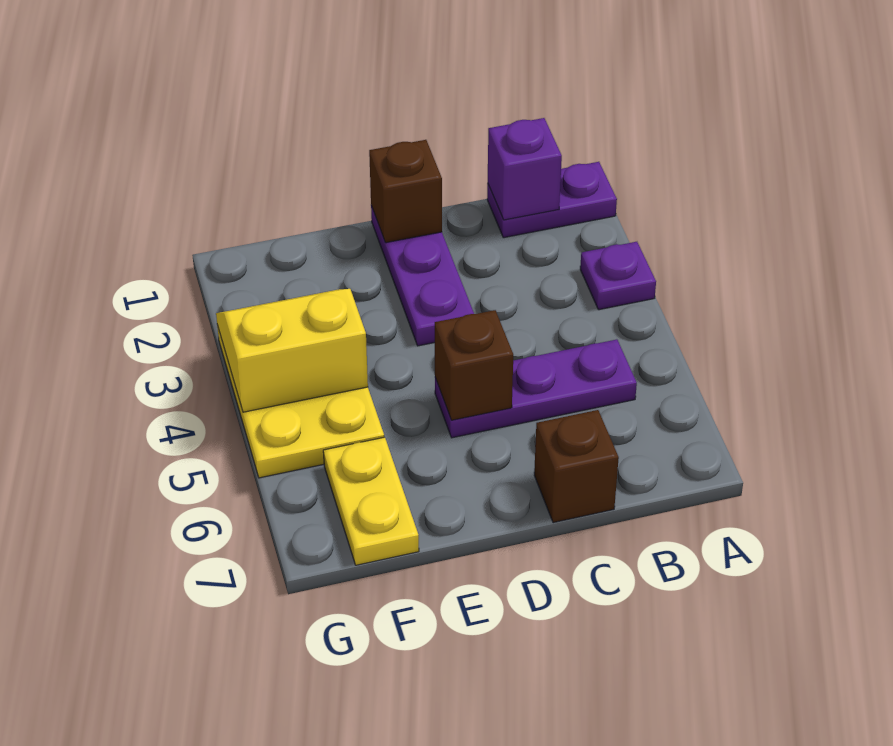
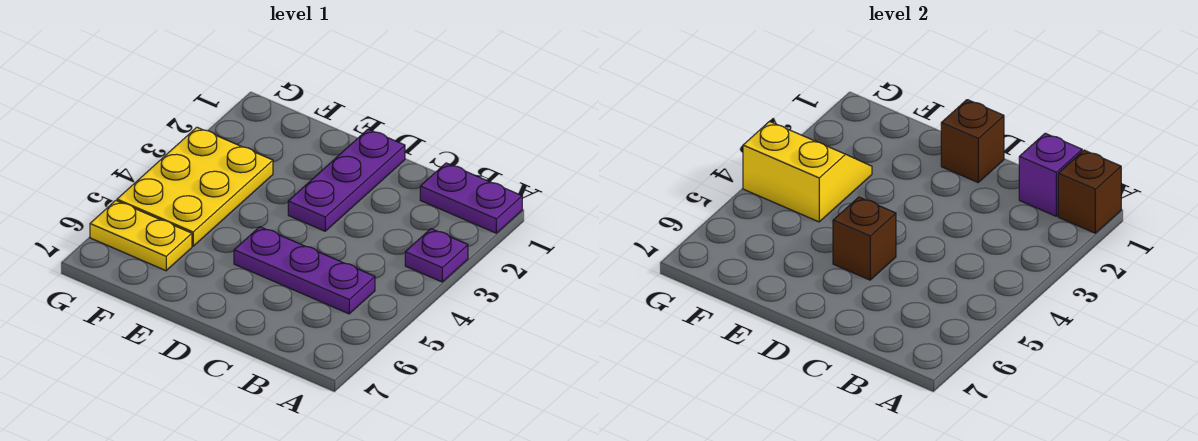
brown 1x1 brick [534,410,619,523] -> brown 1x1 brick moved to [1058,150,1121,233]
yellow 1x2 plate [323,437,419,565] -> yellow 1x2 plate turned to [90,201,192,271]

